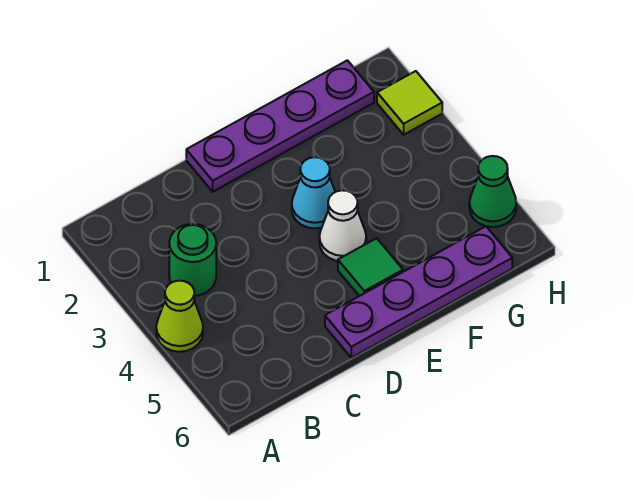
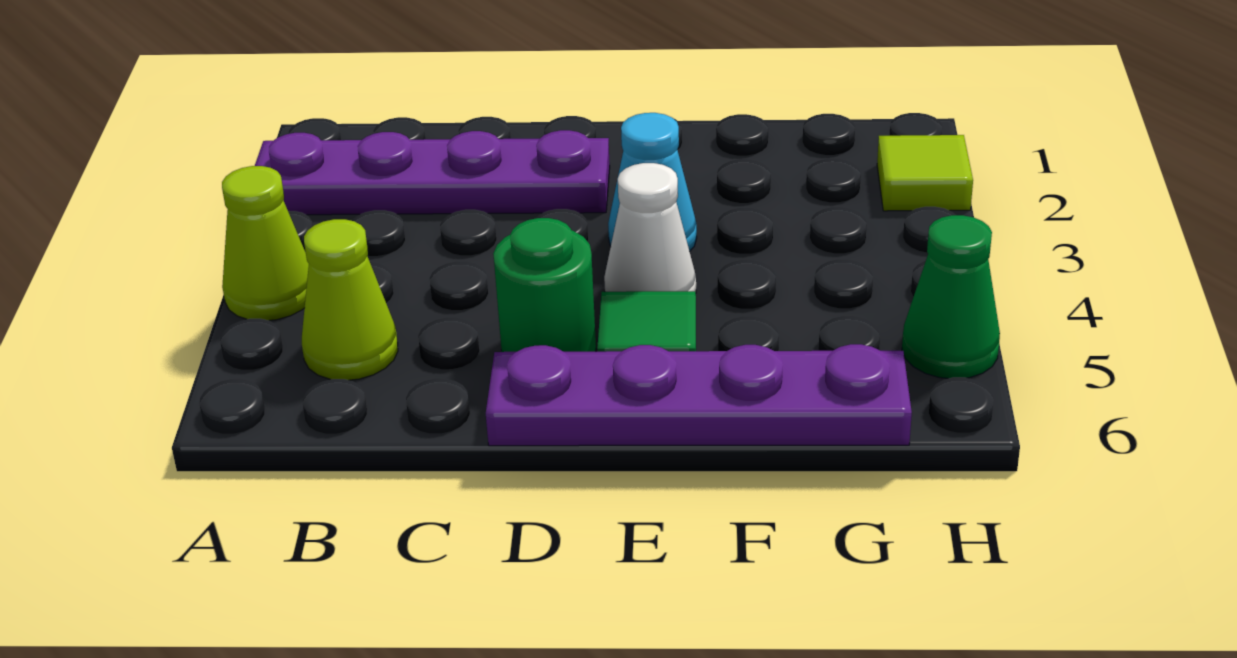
green 1x1 round brick [169,224,216,296] -> green 1x1 round brick moved to [493,218,596,352]
none -> lime 1x1 cone [302,219,398,380]
purple 1x4 plate [186,60,374,192] -> purple 1x4 plate moved to [255,130,610,215]

